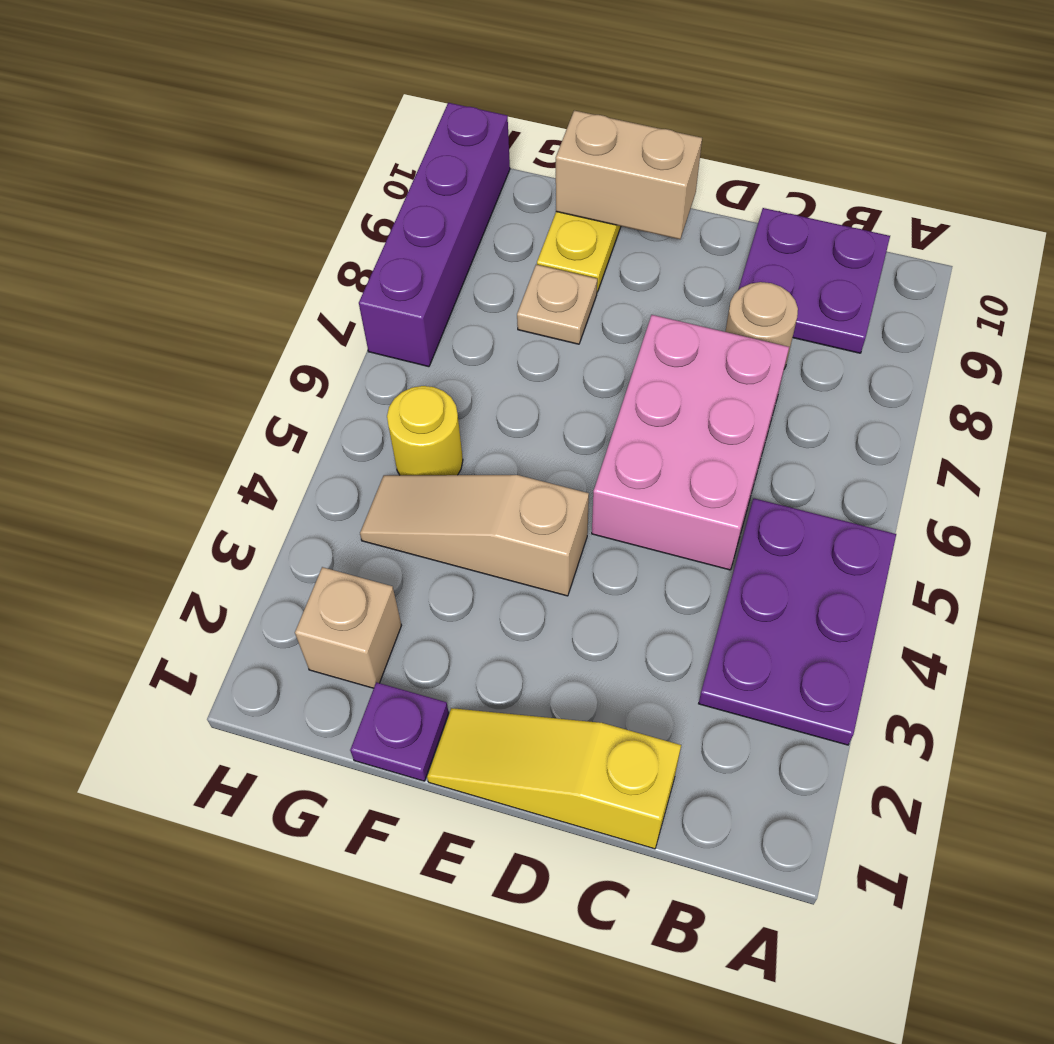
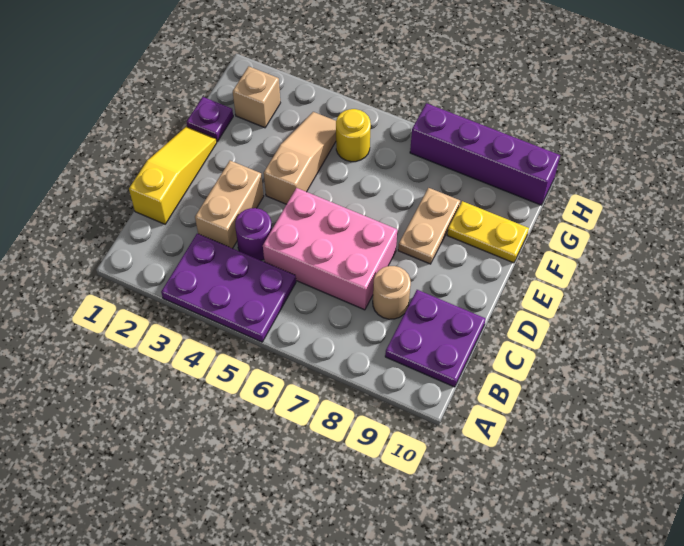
none -> purple 1x1 round brick [235,208,272,260]
tan 1x2 brick [556,110,702,239] -> tan 1x2 brick moved to [195,161,264,249]
tan 1x1 plate [517,265,597,344] -> tan 1x2 plate [398,188,460,264]

